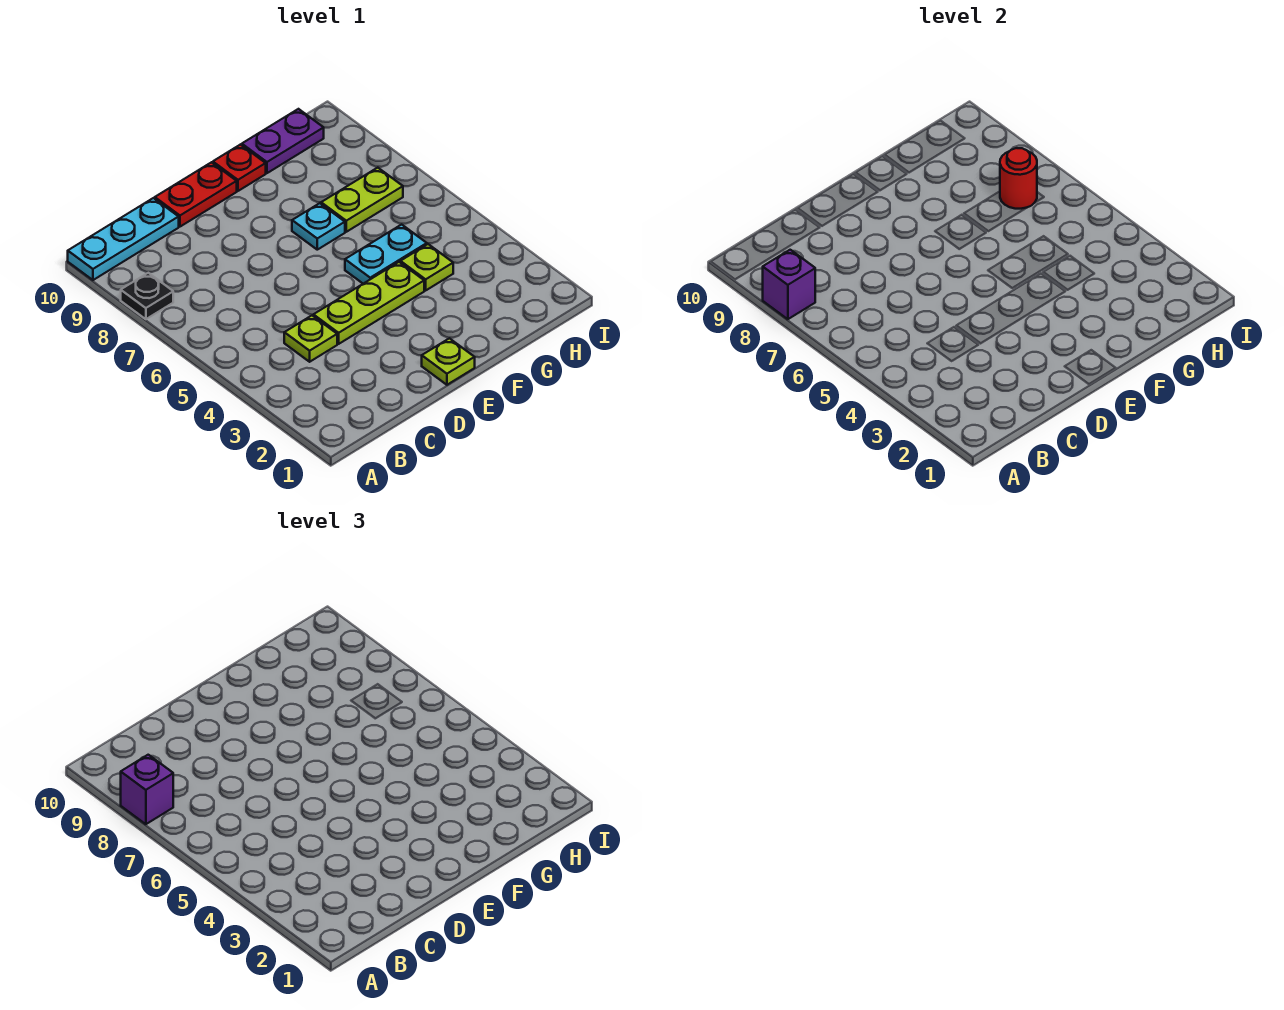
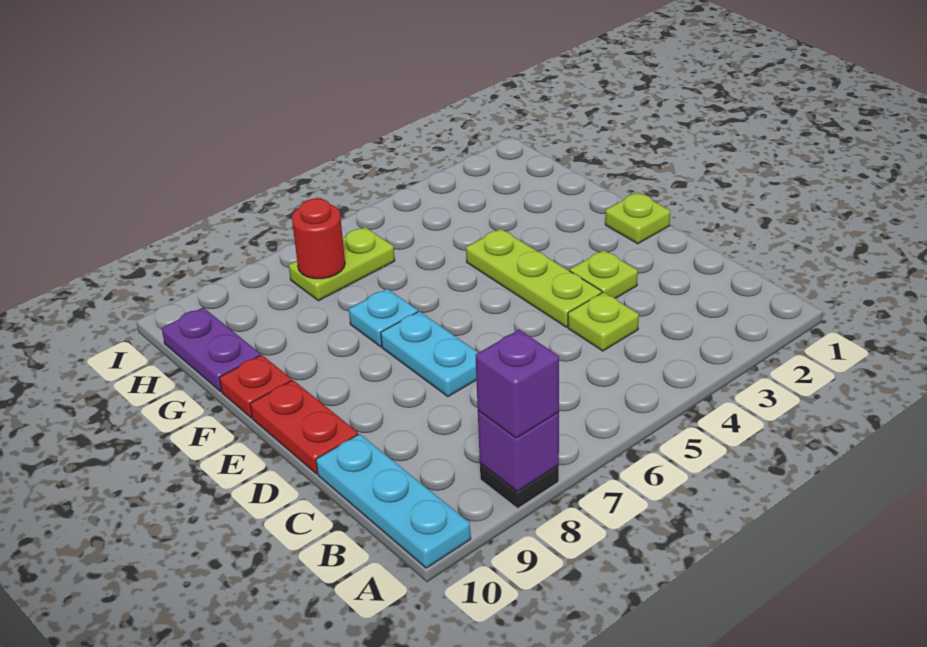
cyan 1x2 plate [345,225,427,284] -> cyan 1x2 plate moved to [381,311,478,397]
lime 1x1 plate [400,244,453,290] -> lime 1x1 plate moved to [570,250,638,299]
lime 1x2 plate [321,168,403,232] -> lime 1x2 plate turned to [289,227,395,301]

